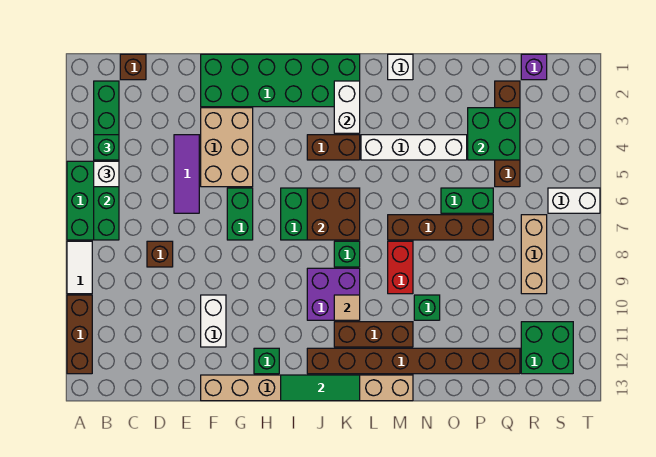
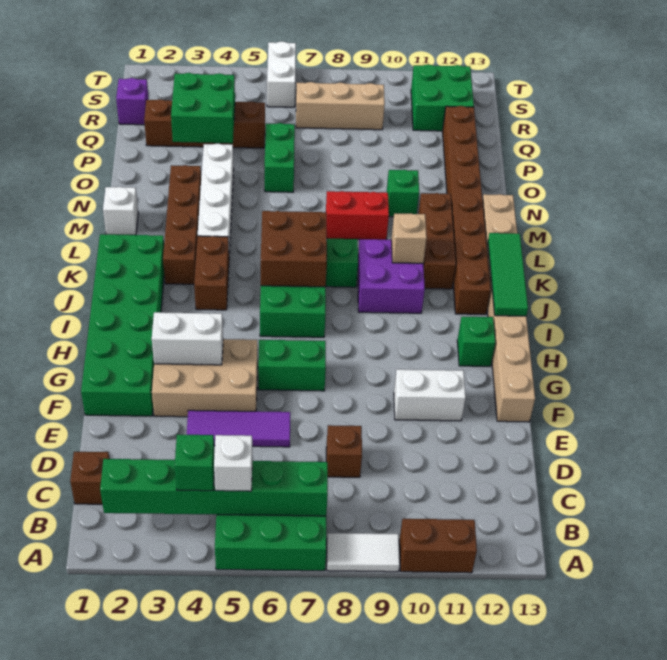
brown 1x3 brick [67,295,92,374] -> brown 1x2 brick [399,519,477,573]
white 1x2 brick [334,81,360,133] -> white 1x2 brick moved to [152,312,223,365]
tan 1x1 tile [334,295,360,320] -> tan 1x1 brick [391,213,427,263]
brown 1x4 brick [388,215,493,240] -> brown 1x4 brick moved to [163,165,201,284]

